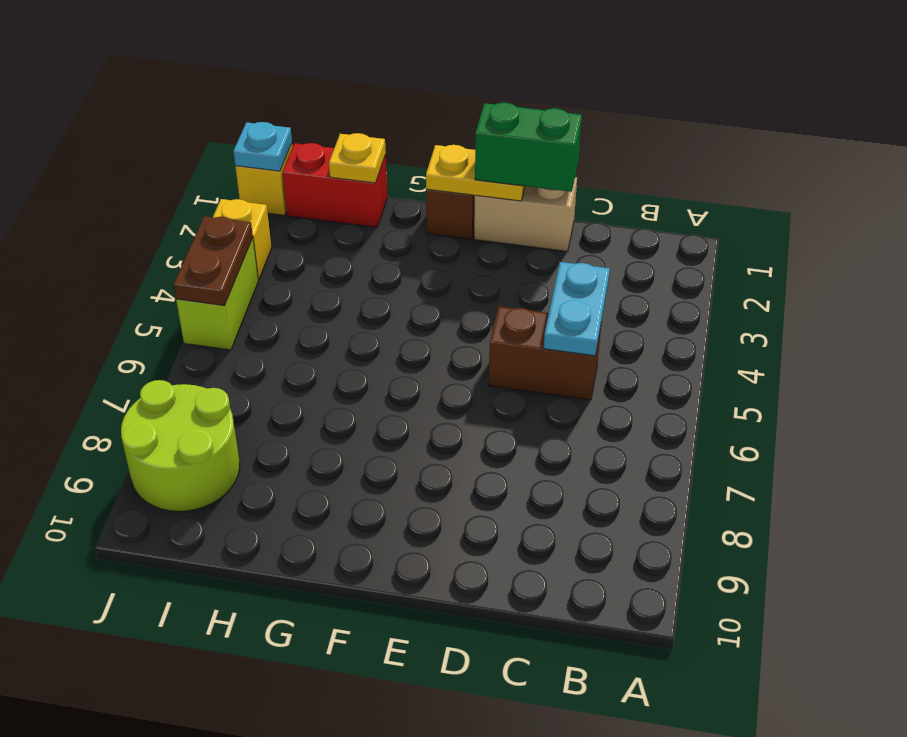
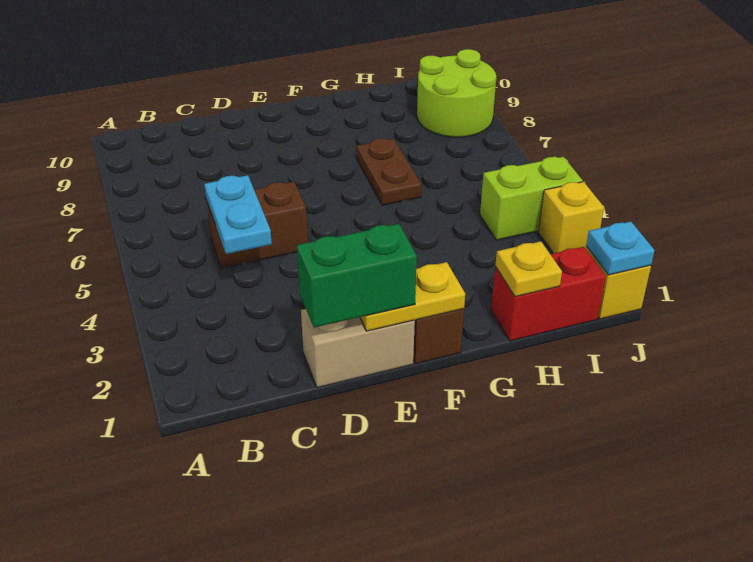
lime 1x2 brick [176,239,258,350] -> lime 1x2 brick turned to [480,157,583,240]
brown 1x2 plate [174,216,253,306] -> brown 1x2 plate moved to [356,139,421,205]

